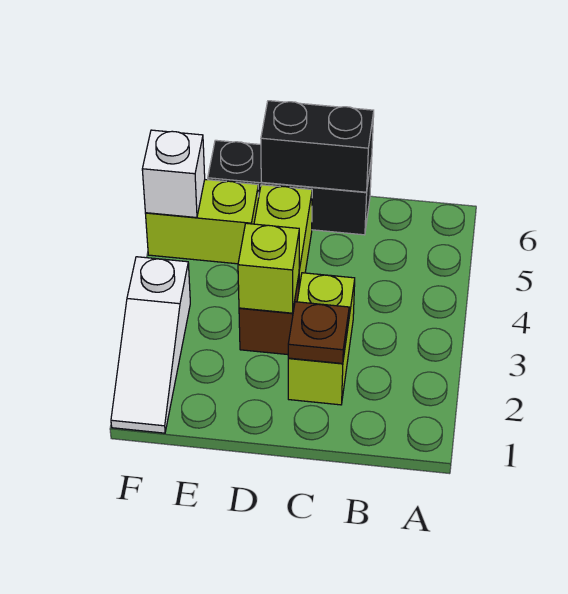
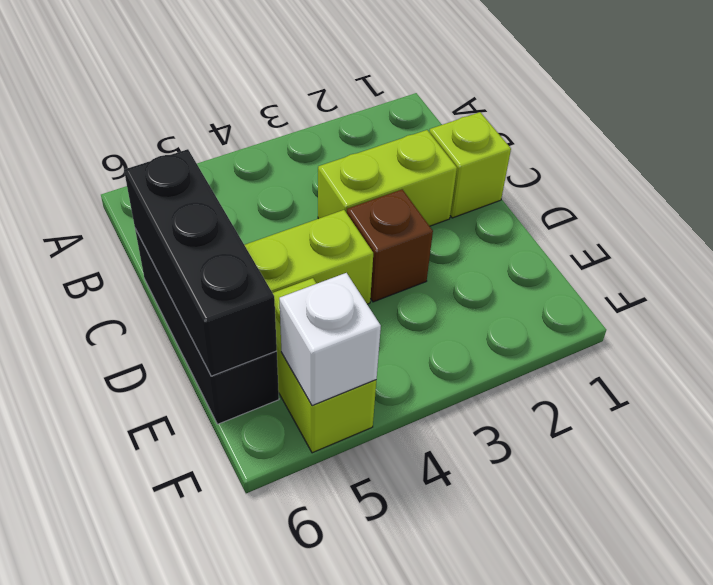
brown 1x1 plate [288,302,349,364] -> none
black 1x2 brick [261,101,374,192] -> black 1x3 brick [124,149,277,376]
lime 1x1 brick [238,223,299,313] -> lime 1x1 brick moved to [429,112,511,218]
white 1x3 slope [111,257,190,433] -> none

